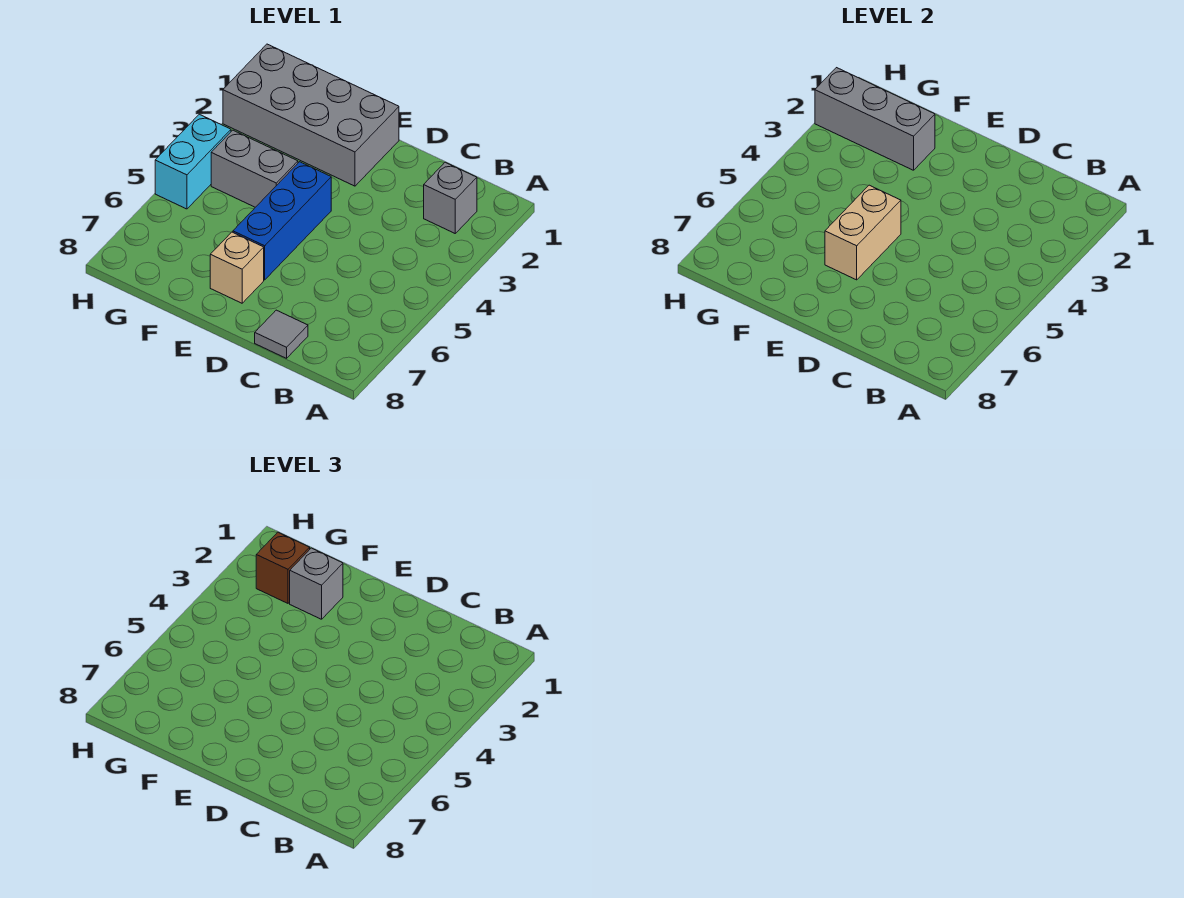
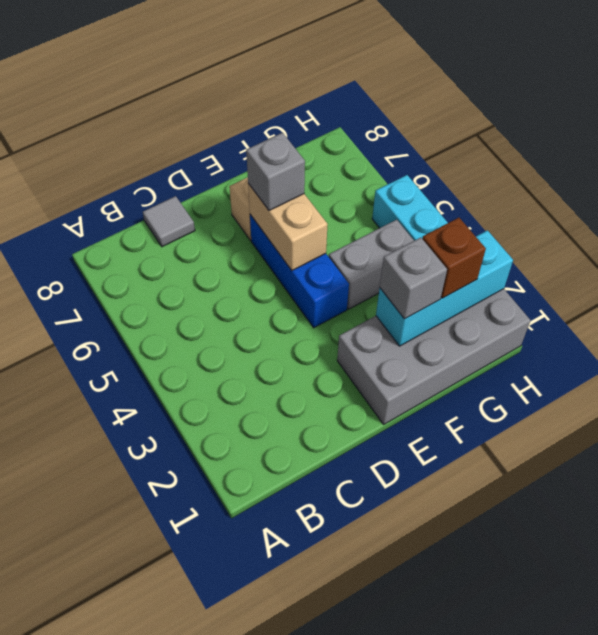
grey 1x1 brick [424,162,477,233] -> grey 1x1 brick moved to [246,133,305,211]
grey 1x3 brick [815,68,935,170] -> cyan 1x3 brick [376,230,513,346]

